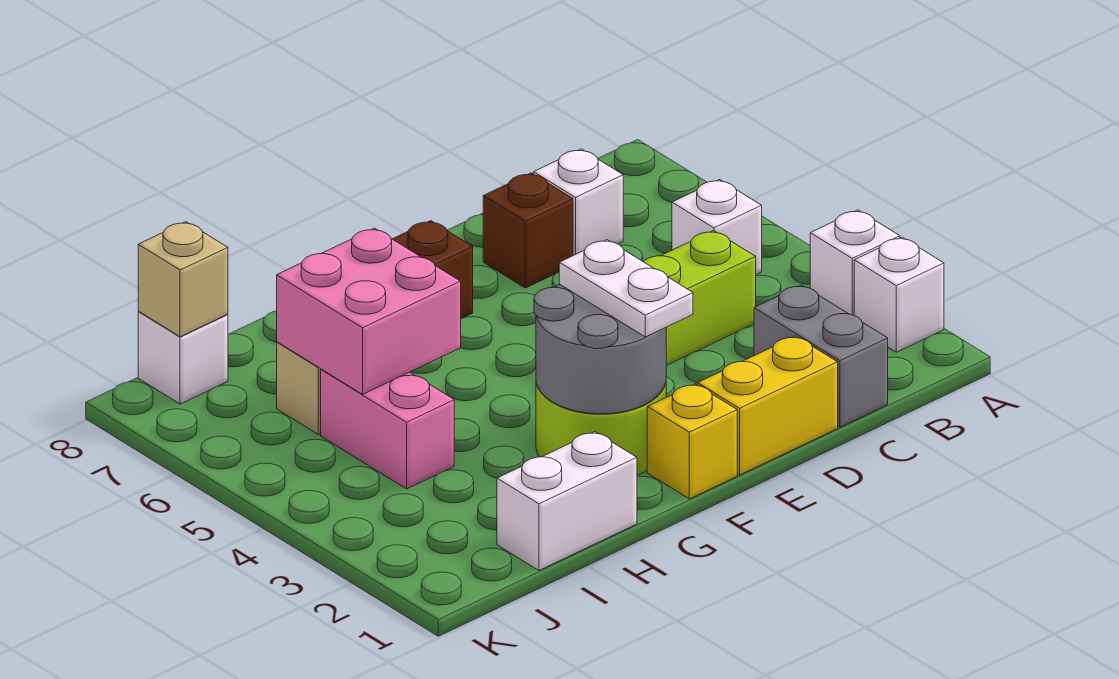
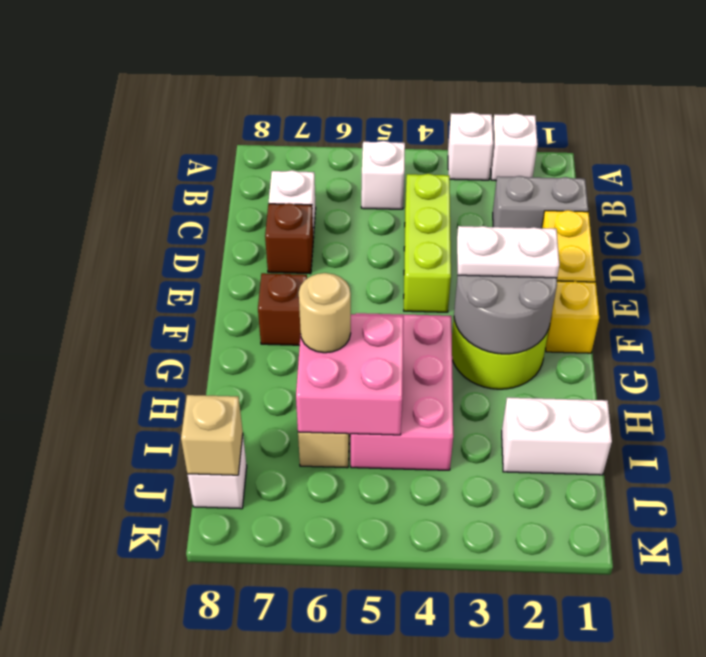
white 1x2 brick [497,432,637,570] -> white 1x2 brick turned to [502,398,612,475]
none -> tan 1x1 round brick [299,273,351,353]
pink 1x2 brick [321,369,454,489] -> pink 2x3 brick [351,313,453,470]

